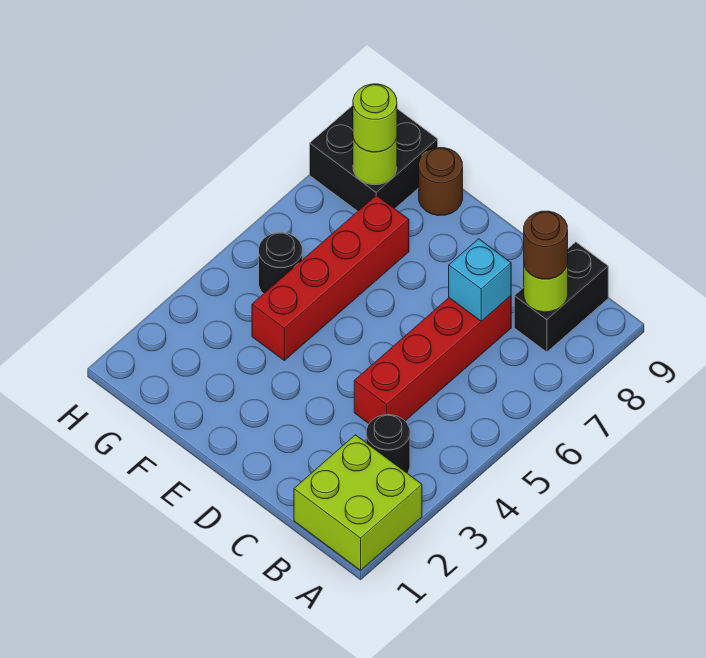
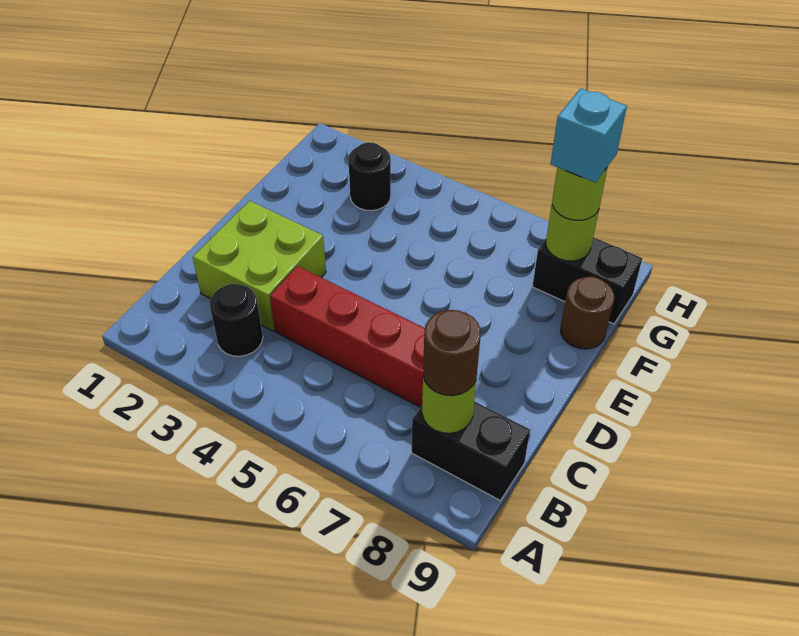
lime 2x2 brick [294,435,422,570] -> lime 2x2 brick moved to [193,201,326,331]
cyan 1x1 brick [449,239,511,321] -> cyan 1x1 brick moved to [551,88,627,183]
red 1x4 brick [252,195,409,360] -> none
black 1x1 round brick [259,232,302,294] -> black 1x1 round brick moved to [348,142,391,211]
black 2x2 brick [310,105,438,211] -> black 1x2 brick [532,237,642,324]

